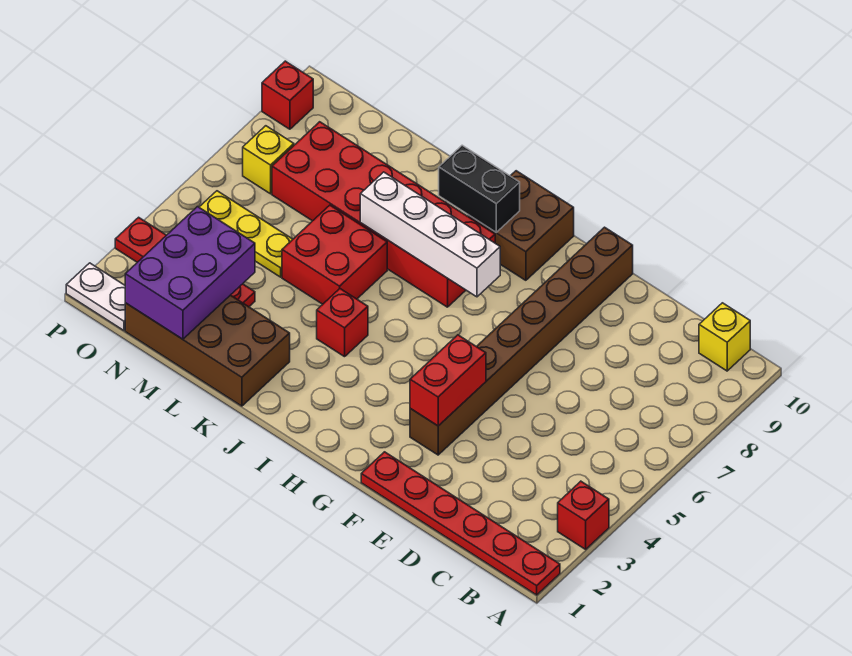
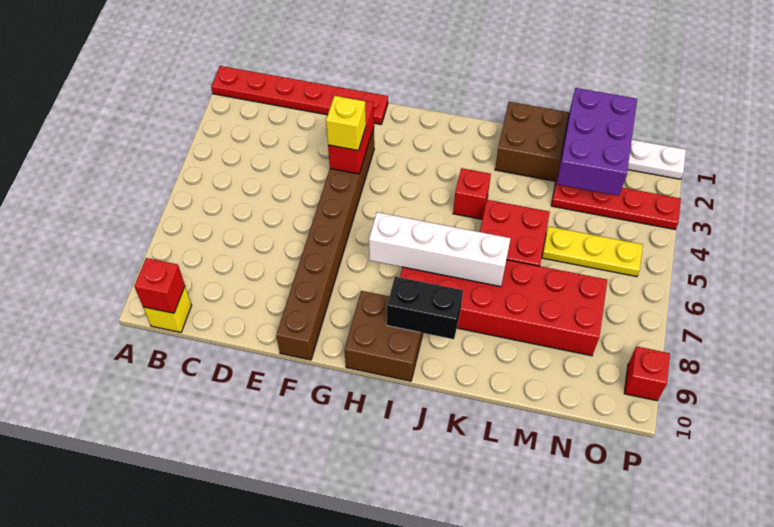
red 1x1 brick [558,481,609,549] -> red 1x1 brick moved to [134,258,185,313]
yellow 1x1 brick [243,126,294,194] -> yellow 1x1 brick moved to [326,96,366,150]

